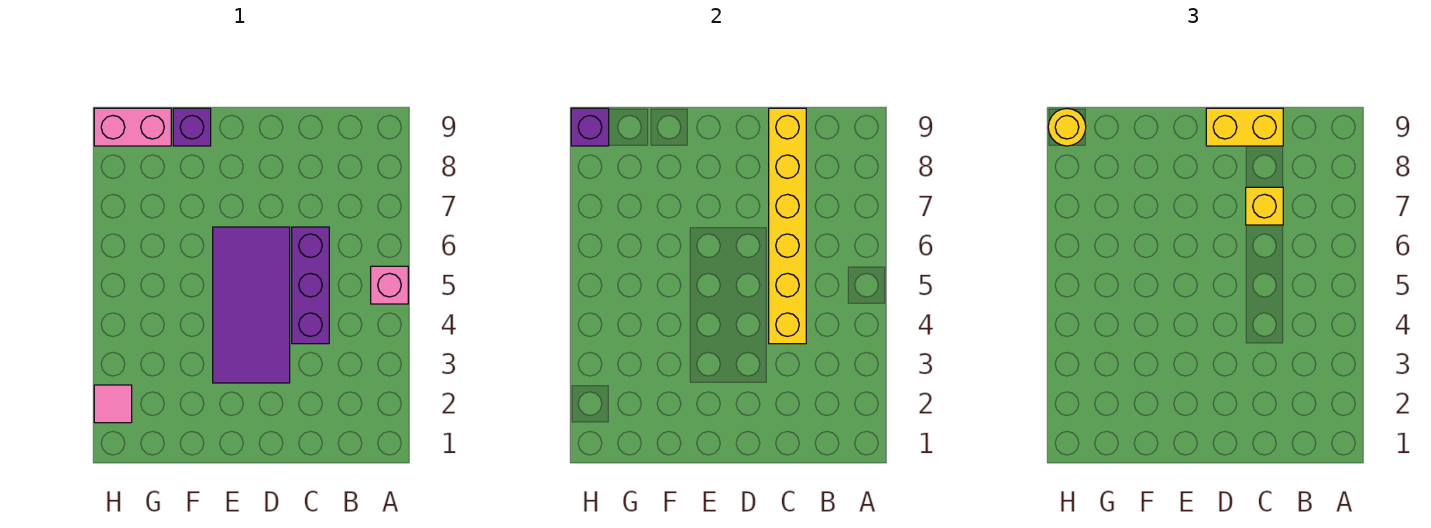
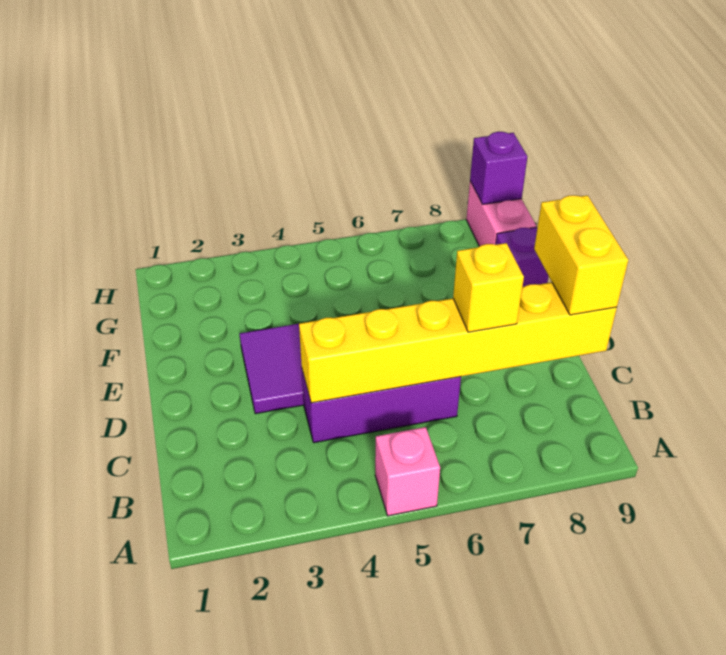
pink 1x1 tile [94,385,132,423] -> none
yellow 1x1 round brick [1048,109,1086,146] -> none

